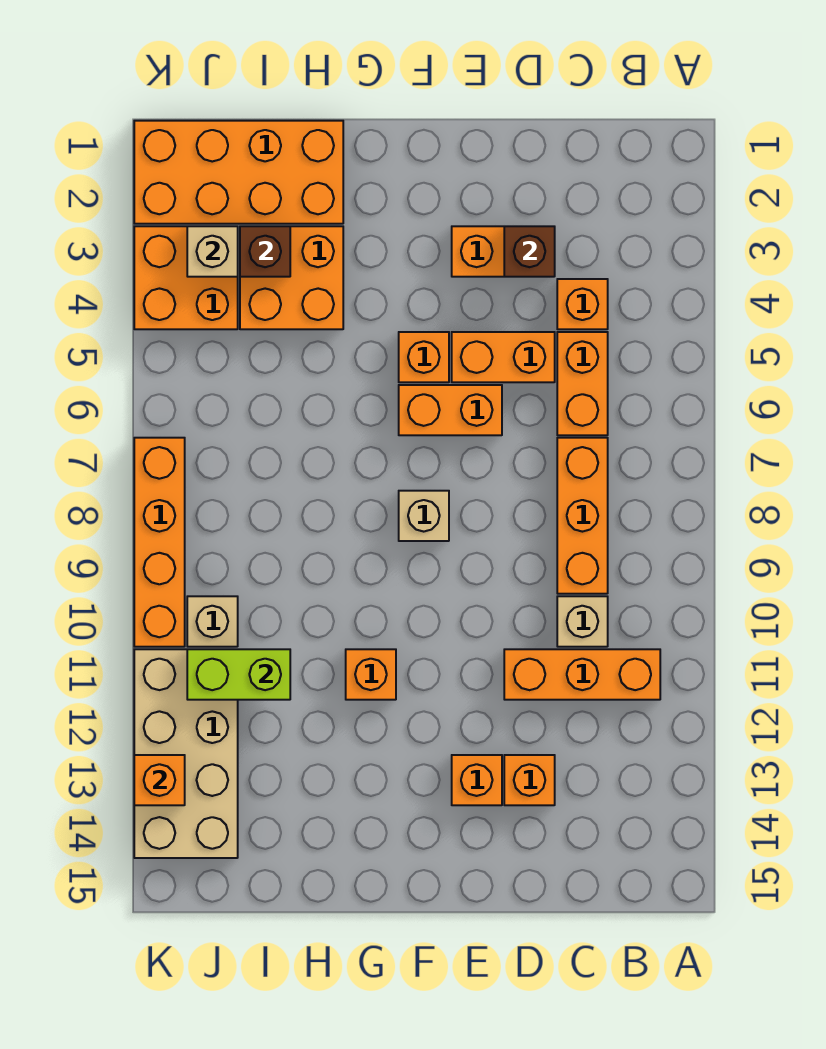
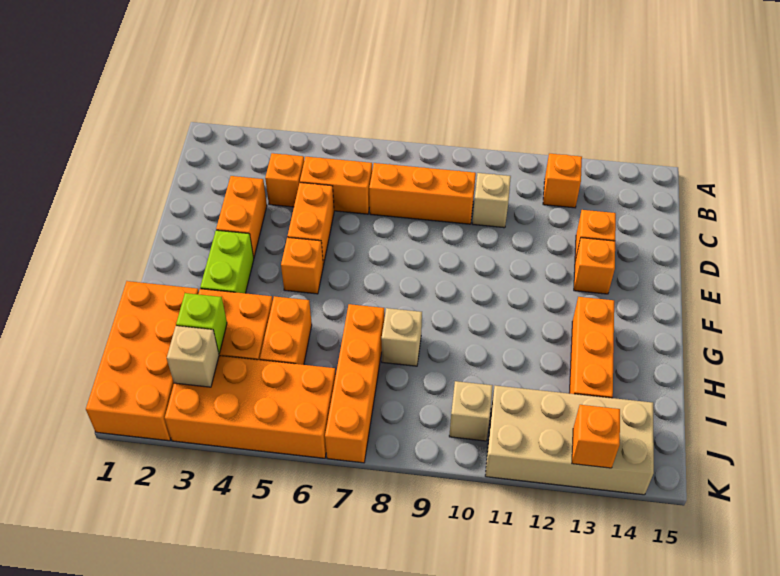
orange 1x3 brick [504,649,660,700] -> orange 1x3 brick moved to [570,297,614,398]
brown 1x1 brick [504,226,555,277] -> none
orange 1x2 brick [399,385,502,435] -> orange 1x2 brick moved to [260,296,312,365]
tan 1x1 brick [399,491,449,541] -> tan 1x1 brick moved to [381,308,422,366]
orange 1x1 brick [346,649,396,700] -> orange 1x1 brick moved to [543,154,582,208]
brown 1x1 brick [240,226,290,277] -> lime 1x1 brick [176,293,227,353]
lime 1x2 brick [187,649,290,700] -> lime 1x2 brick moved to [200,230,254,293]
orange 2x2 brick [134,226,238,329] -> orange 2x4 brick [165,356,336,458]
orange 1x4 brick [134,438,185,647] -> orange 1x4 brick turned to [325,304,384,463]

